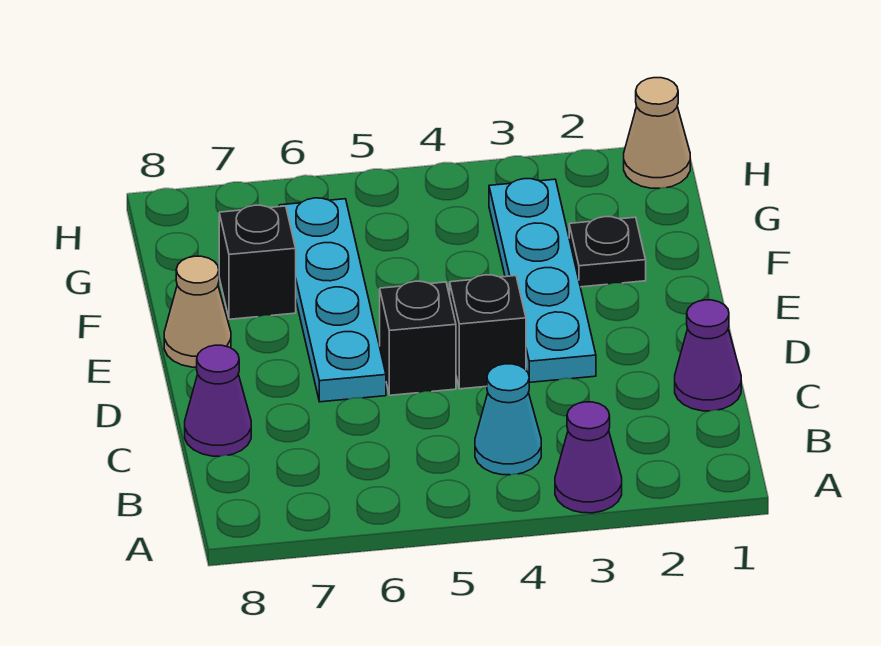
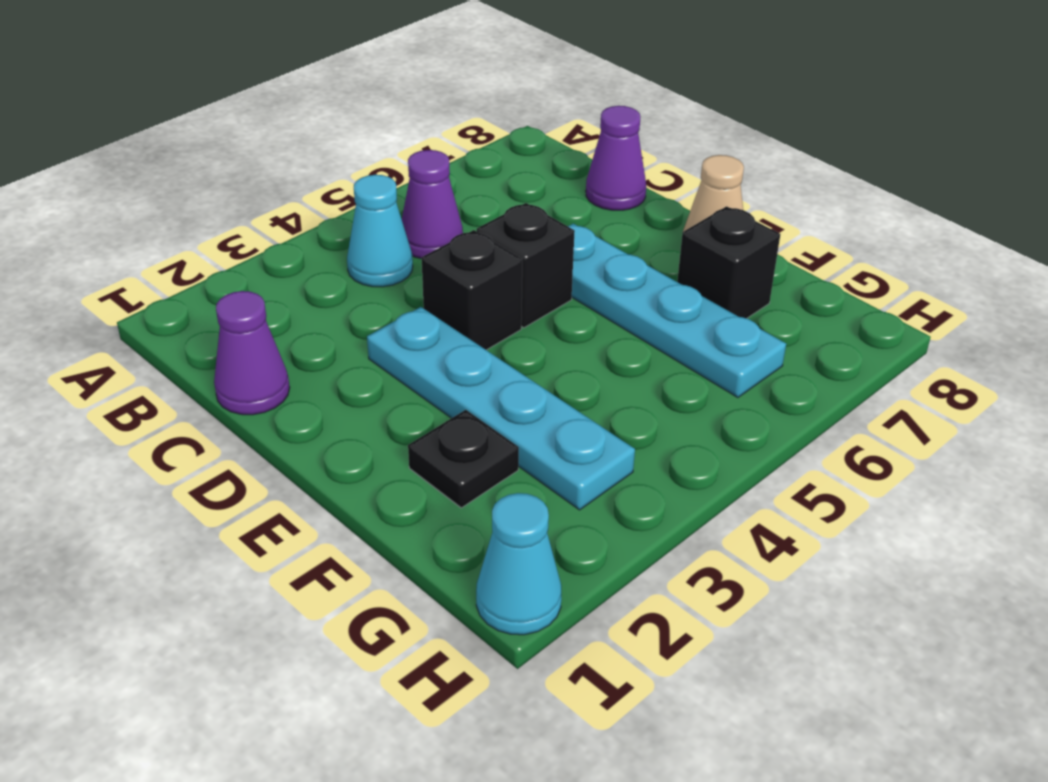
purple 1x1 cone [555,402,622,513] -> purple 1x1 cone moved to [402,150,463,259]
tan 1x1 cone [624,78,690,188] -> cyan 1x1 cone [476,493,561,635]

